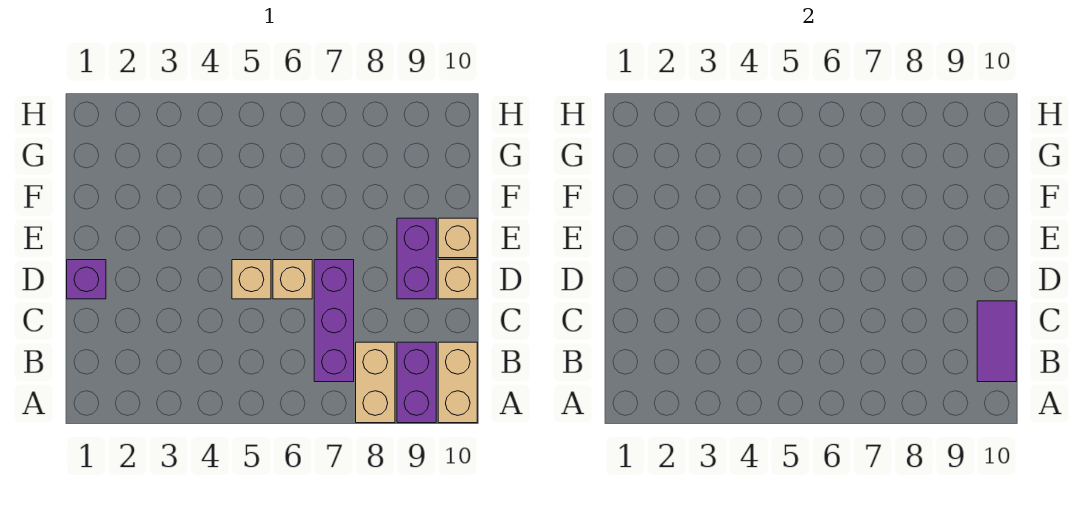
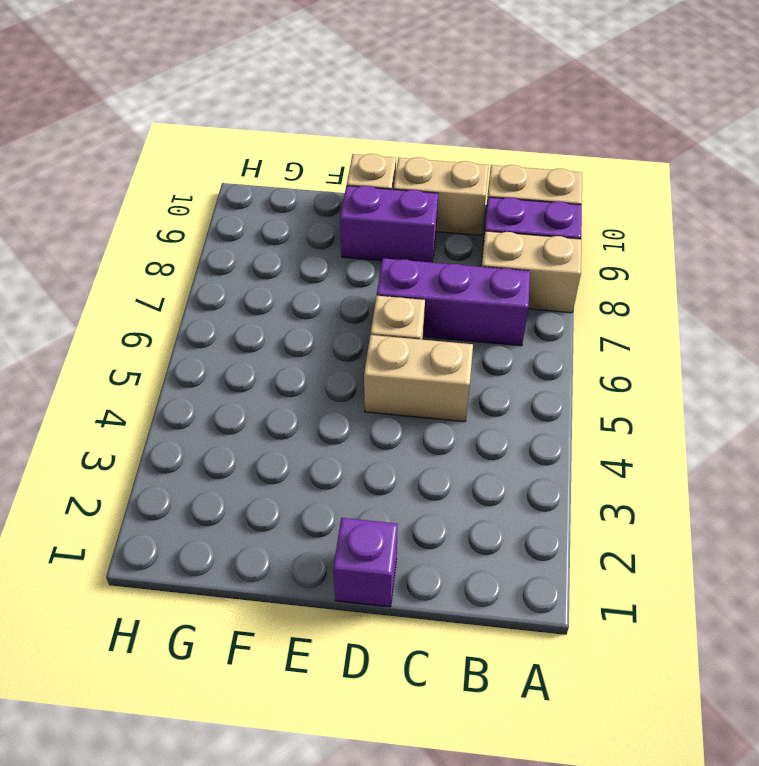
purple 1x2 tile [977,301,1016,382] -> none
tan 1x1 brick [232,260,271,299] -> tan 1x2 brick [364,335,473,422]
tan 1x1 brick [438,260,477,299] -> tan 1x2 brick [393,157,488,235]

